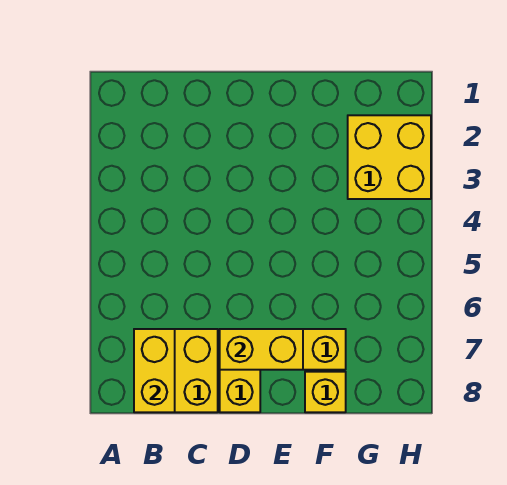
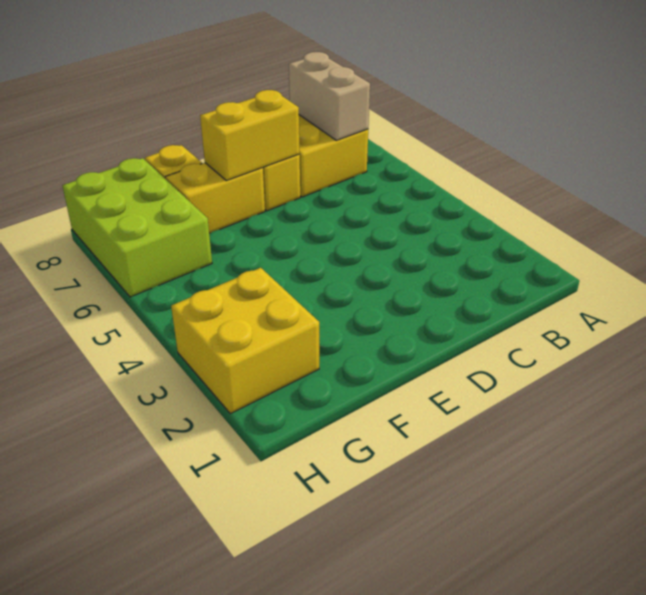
yellow 1x2 brick [134,329,175,412] -> tan 1x2 brick [289,52,370,140]
none -> lime 2x3 brick [62,158,212,297]

